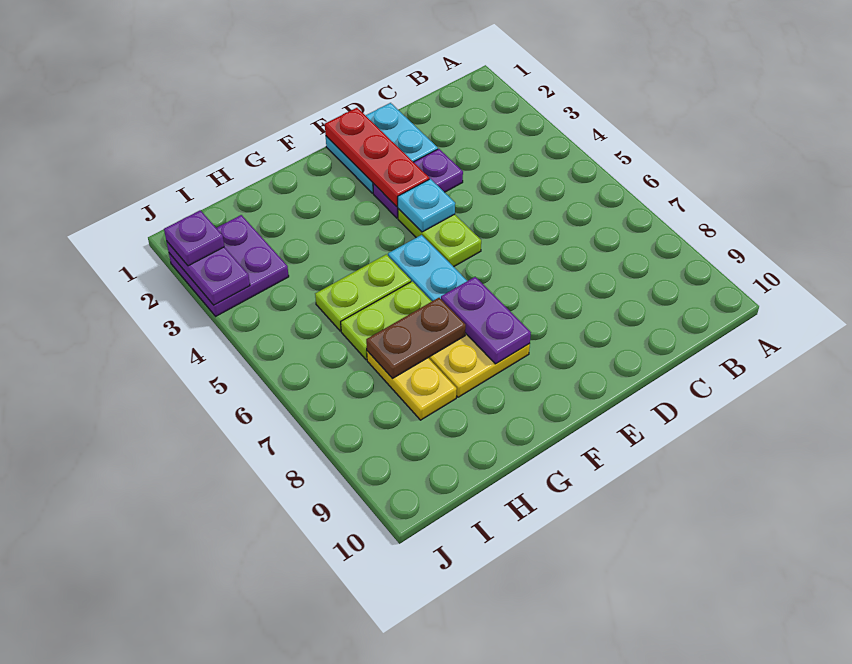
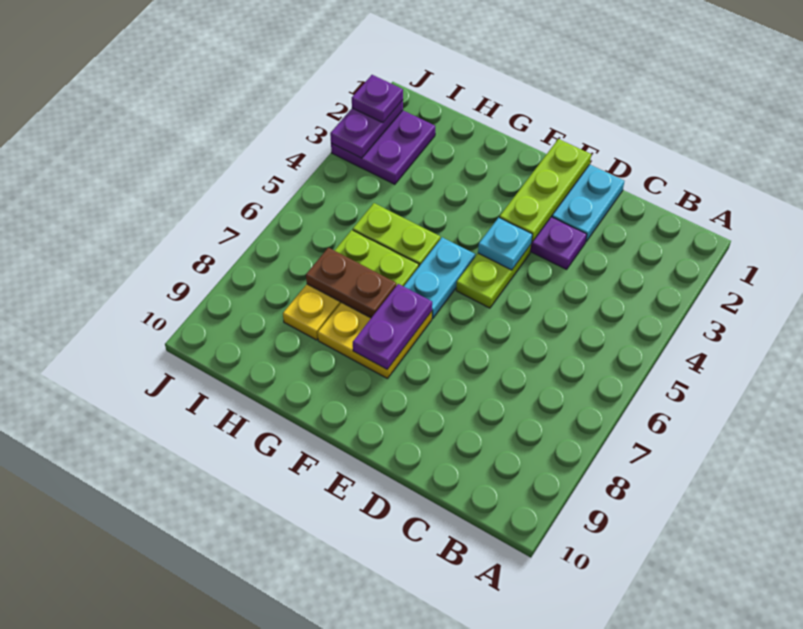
red 1x3 plate [325,108,429,207] -> lime 1x3 plate [499,139,591,242]

